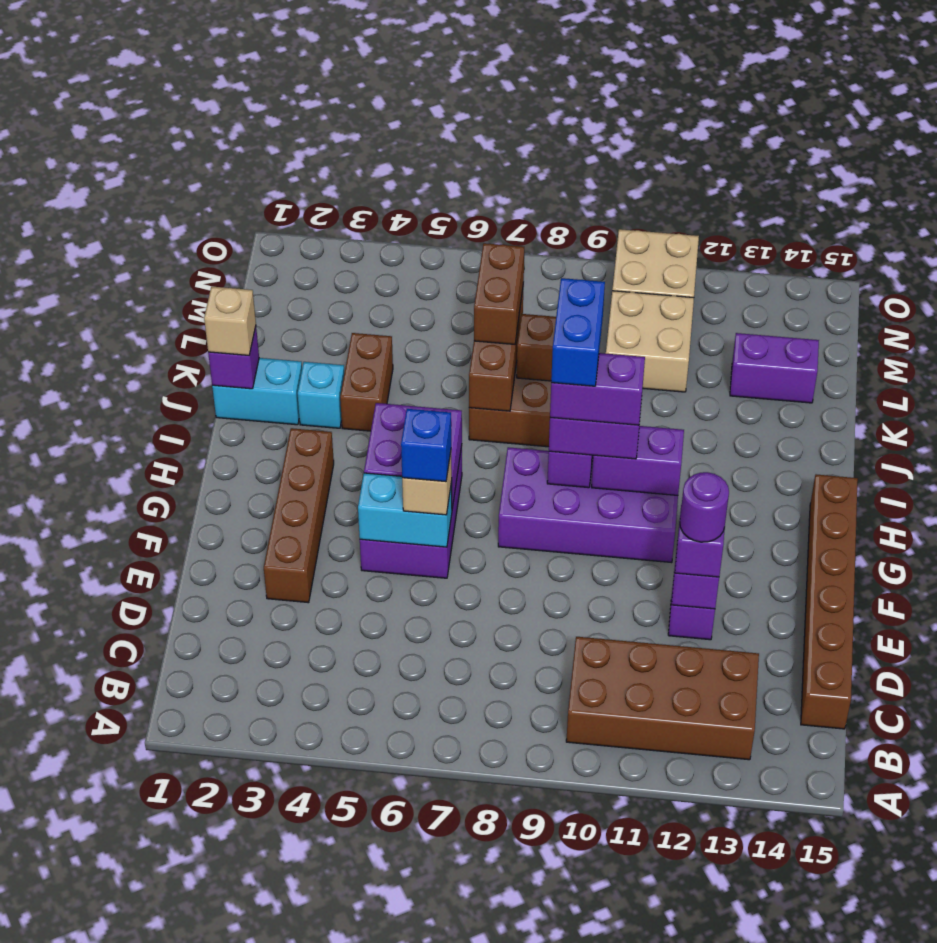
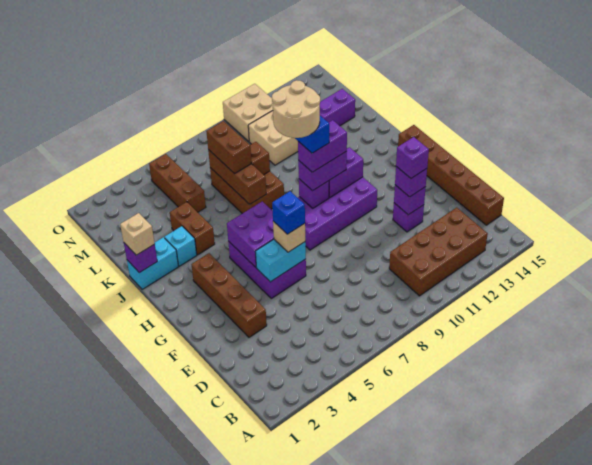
purple 1x1 round brick [680,472,729,542] -> purple 1x1 brick [396,137,429,178]
none -> tan 2x2 round brick [272,80,320,138]
none -> brown 1x3 brick [149,154,206,212]

